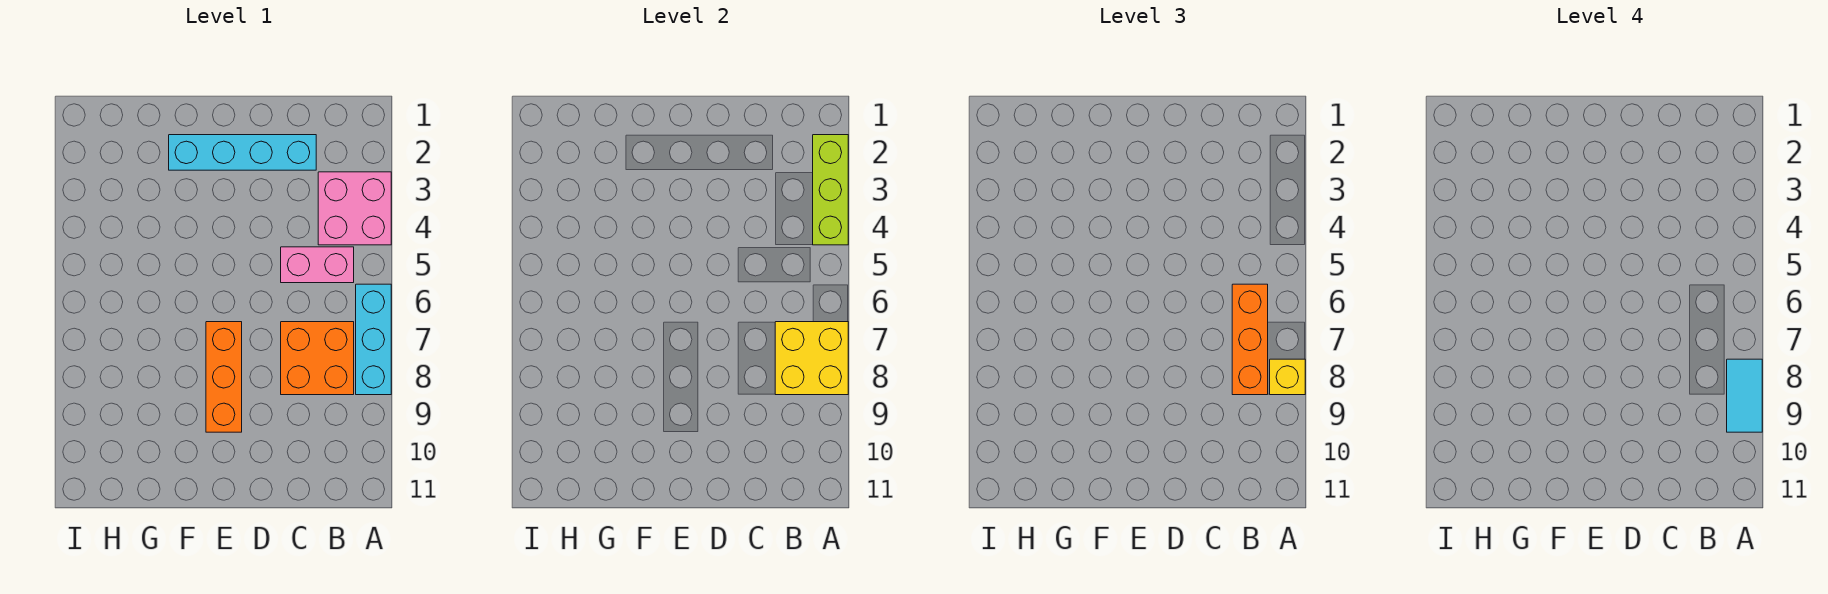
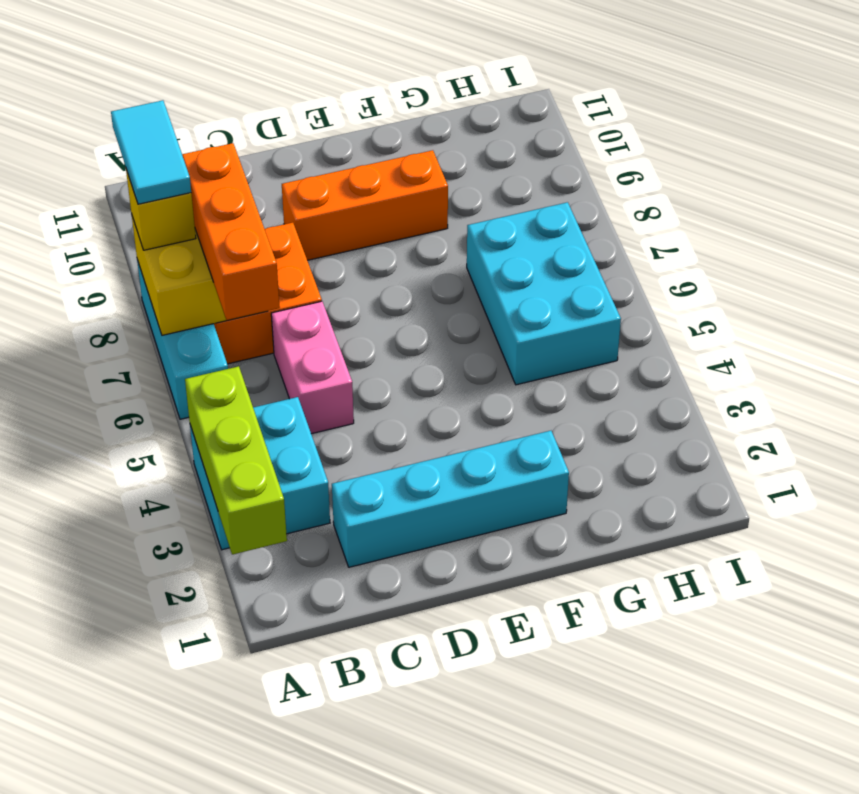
pink 2x2 brick [318,172,391,245] -> cyan 2x2 brick [190,397,330,550]
pink 1x2 brick [281,247,354,283] -> pink 1x2 brick turned to [271,301,354,434]
orange 1x3 brick [206,322,242,432] -> orange 1x3 brick turned to [282,150,448,260]
none -> cyan 2x3 brick [467,202,621,385]

